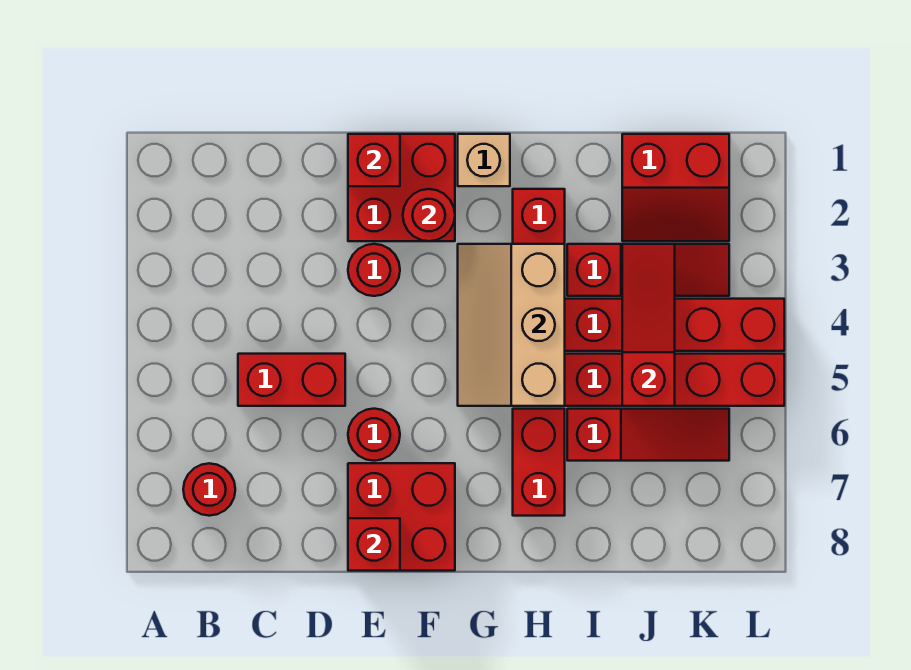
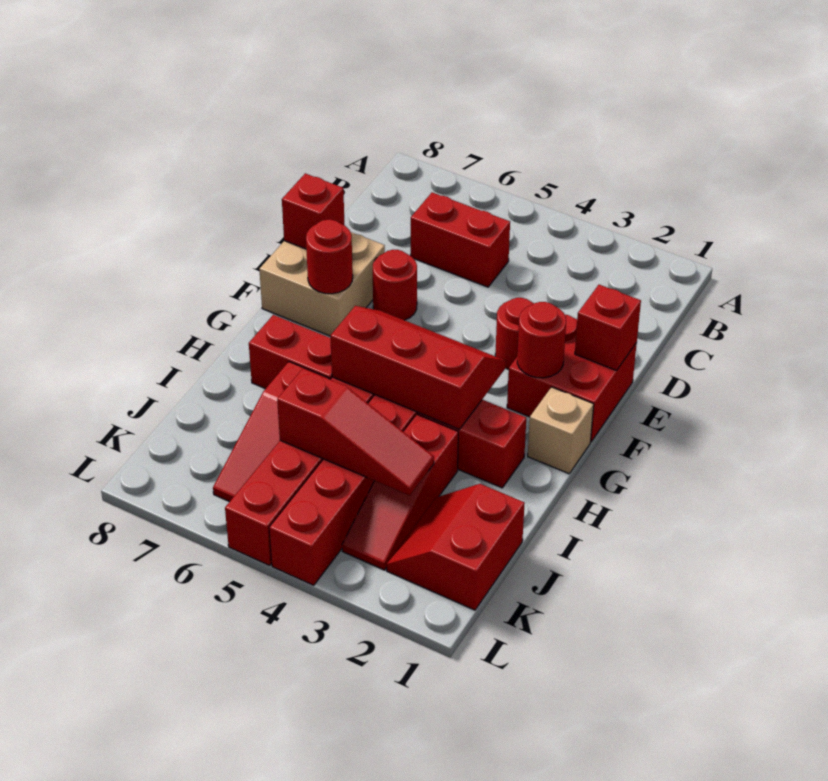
red 1x1 round brick [183,463,235,516] -> red 1x1 round brick moved to [306,220,353,294]
red 1x2 brick [238,354,345,406] -> red 1x2 brick turned to [411,193,510,287]
red 2x2 brick [348,463,455,571] -> tan 2x2 brick [259,232,385,336]
tan 2x3 slope [458,244,565,406] -> red 2x3 slope [330,306,506,429]

